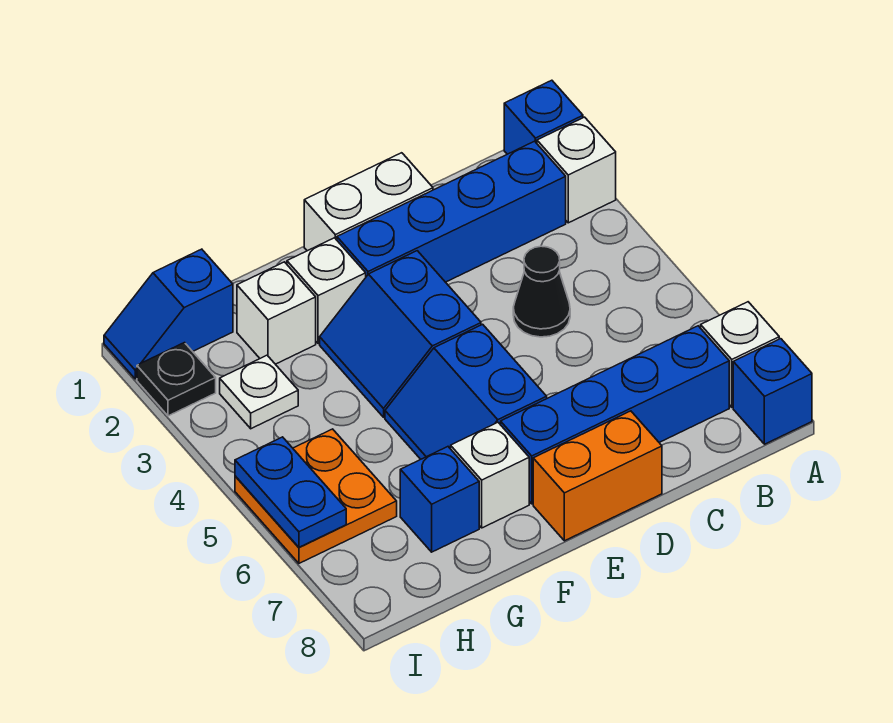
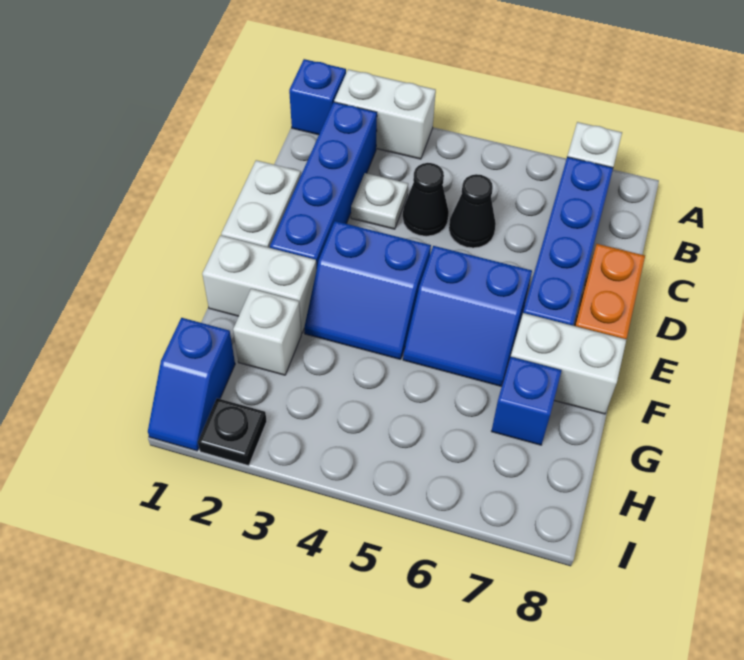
white 1x1 brick [537,117,616,223] -> white 1x2 brick [334,69,436,159]
blue 1x1 brick [733,339,812,444] -> none
none -> black 1x1 cone [449,174,496,248]
white 1x1 brick [287,238,366,344] -> white 1x2 brick [202,235,317,333]
white 1x1 brick [451,422,529,528] -> white 1x2 brick [511,313,626,414]
white 1x1 plate [220,355,298,429] -> white 1x1 plate moved to [351,173,408,229]
orange 2x2 plate [235,429,397,563] -> none
blue 1x2 plate [235,437,346,547] -> none

